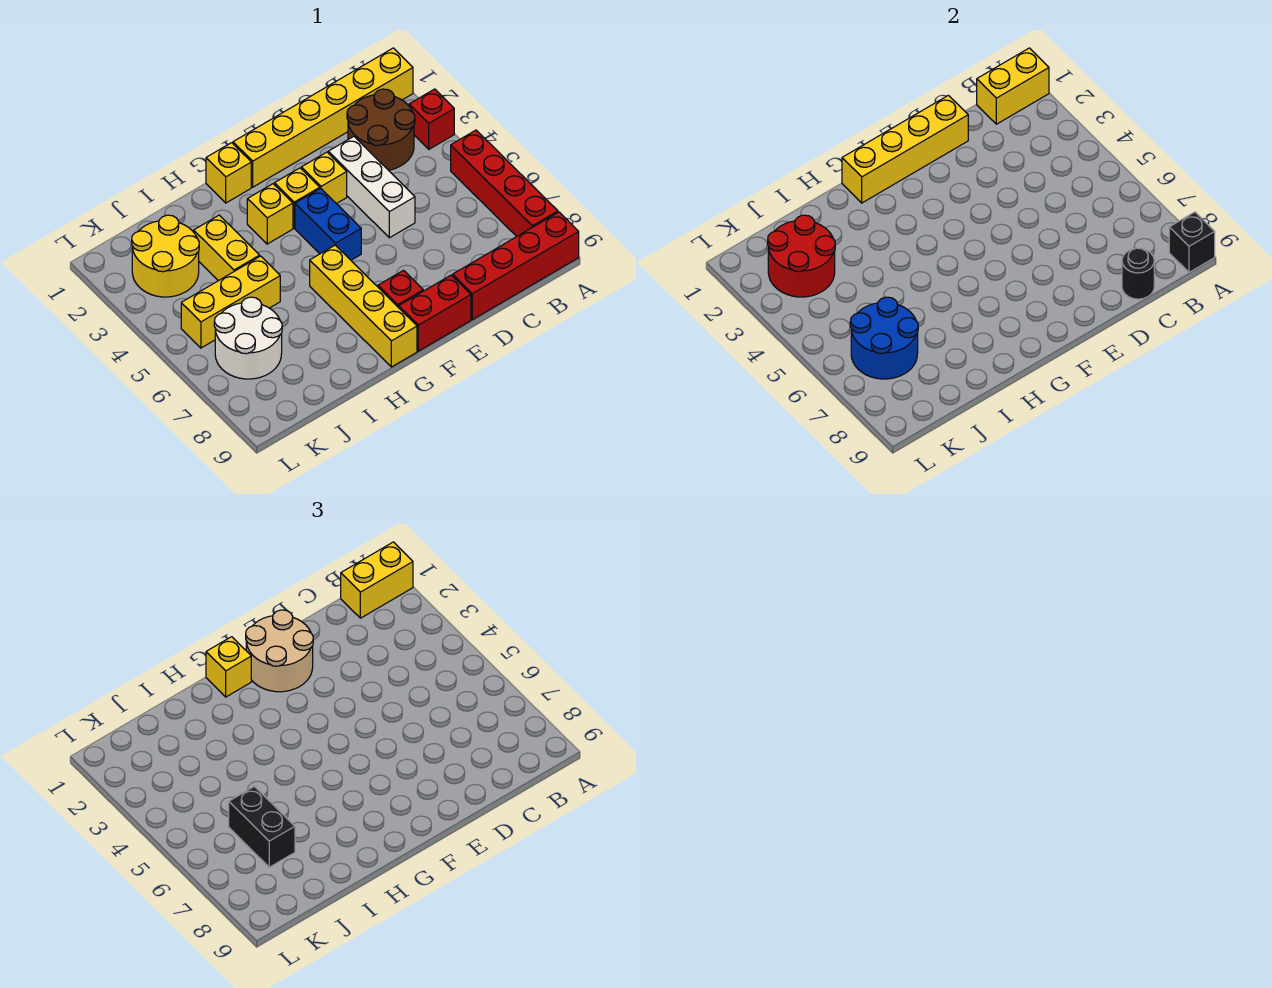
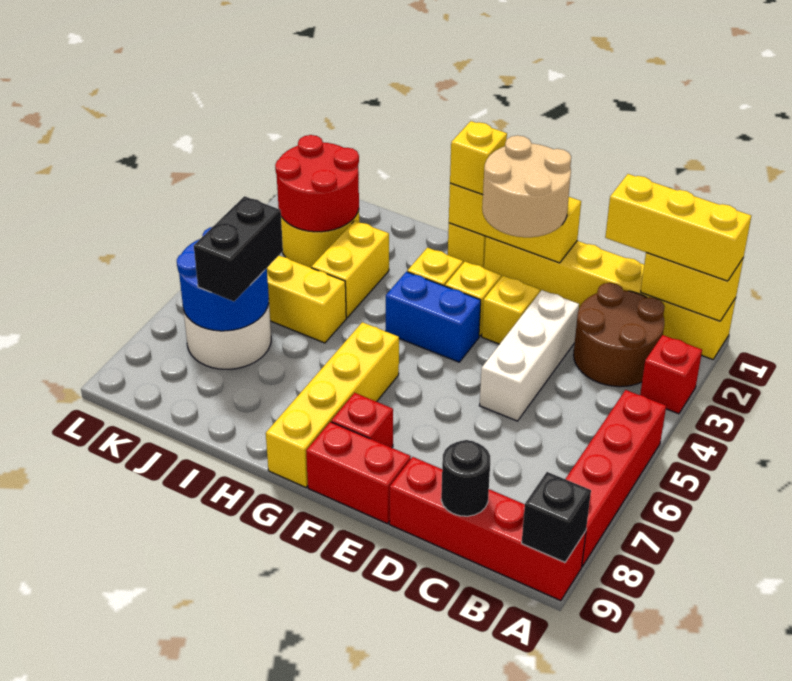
yellow 1x2 brick [341,542,413,618] -> yellow 1x3 brick [605,174,751,281]
yellow 1x4 brick [842,95,968,203] -> yellow 1x3 brick [449,183,581,263]
blue 1x2 brick [295,188,361,260] -> blue 1x2 brick turned to [386,272,481,362]

